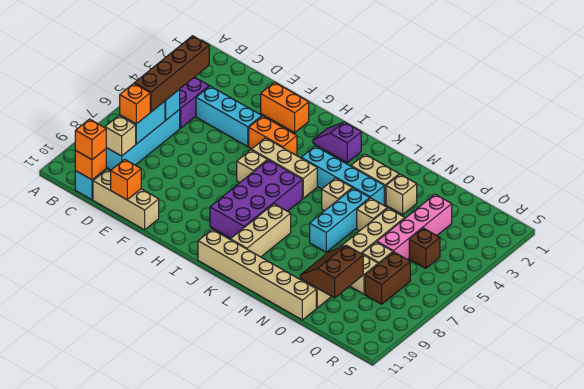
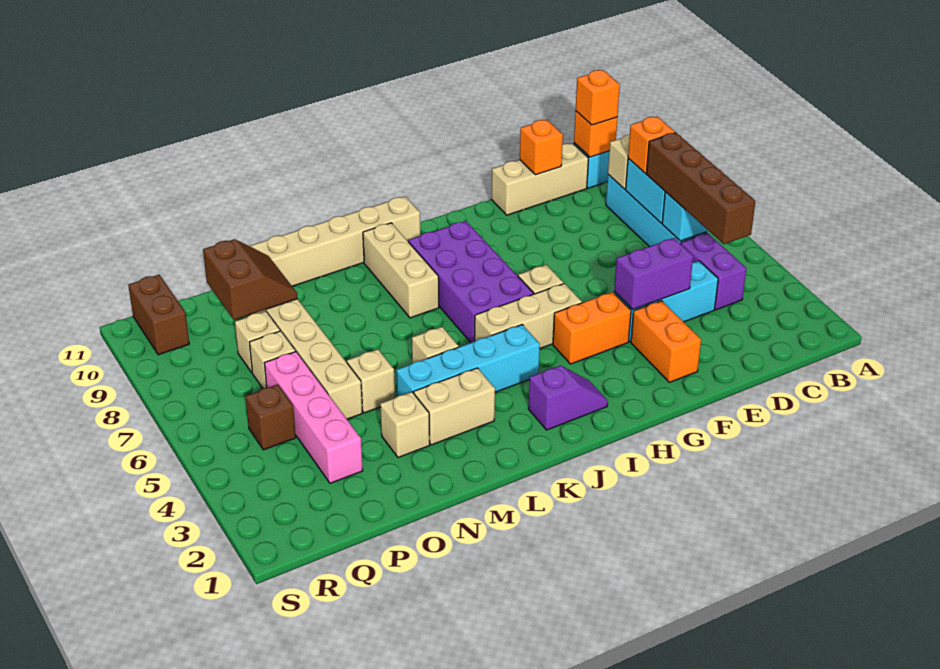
none -> purple 1x2 brick [614,238,693,309]
orange 1x2 brick [261,82,309,133] -> orange 1x2 brick turned to [631,301,701,382]
cyan 1x3 brick [310,188,370,252] -> none
brown 1x2 brick [365,252,410,304] -> brown 1x2 brick moved to [128,275,189,355]

